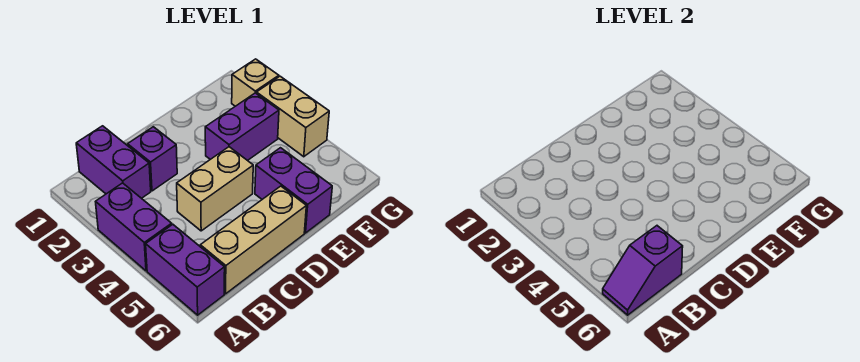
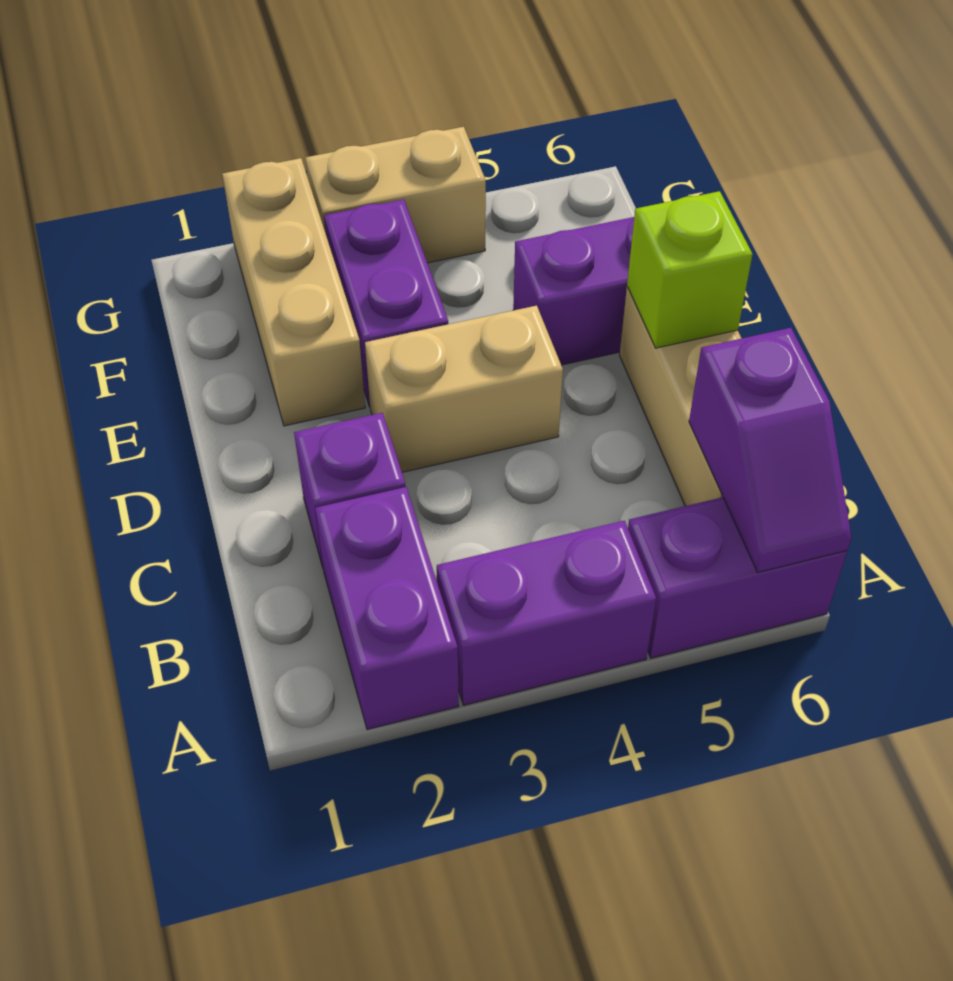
purple 1x2 brick [76,126,151,198] -> purple 1x2 brick turned to [315,487,459,730]
tan 1x2 brick [177,147,253,231] -> tan 1x2 brick turned to [365,306,563,472]
none -> lime 1x1 brick [627,191,753,348]
tan 1x1 brick [232,59,279,106] -> tan 1x3 brick [222,158,365,426]

